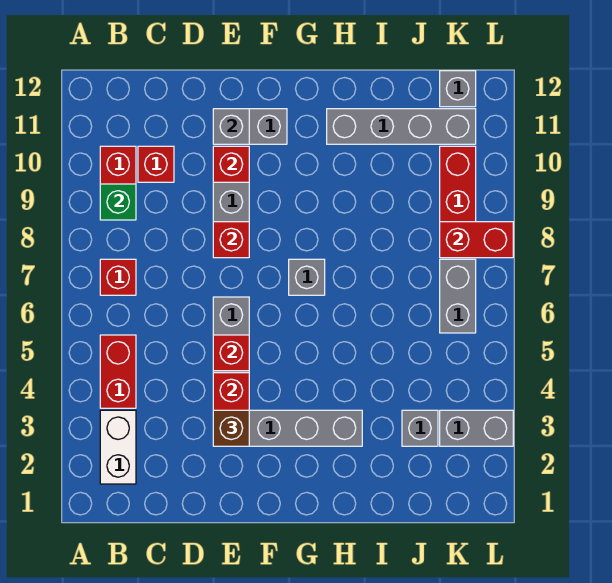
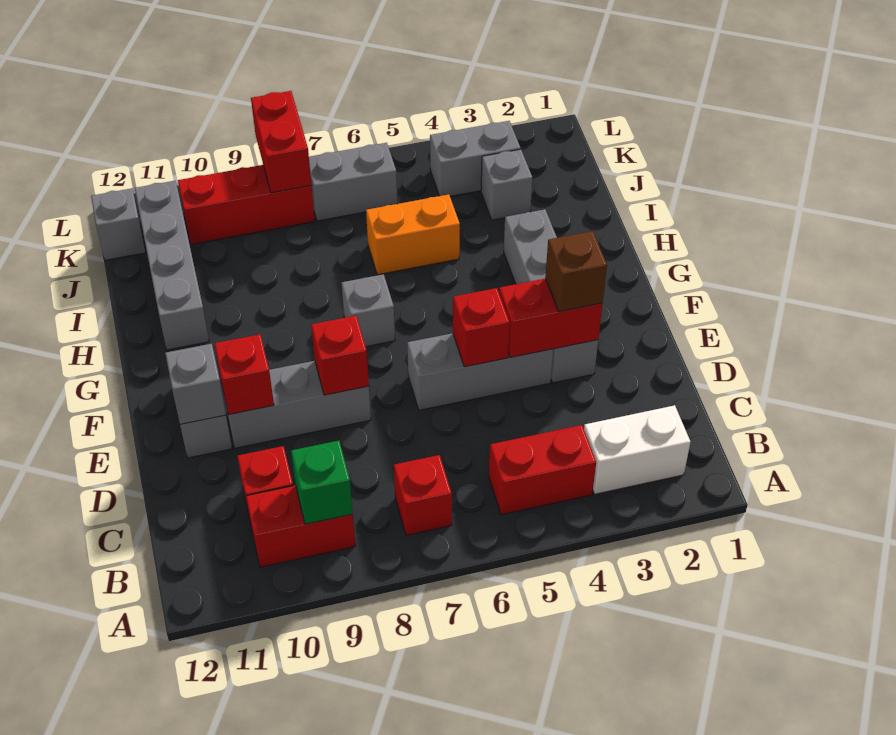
none -> orange 1x2 brick [366,194,460,275]
grey 1x2 brick [440,410,513,446] -> grey 1x2 brick turned to [430,121,521,196]

